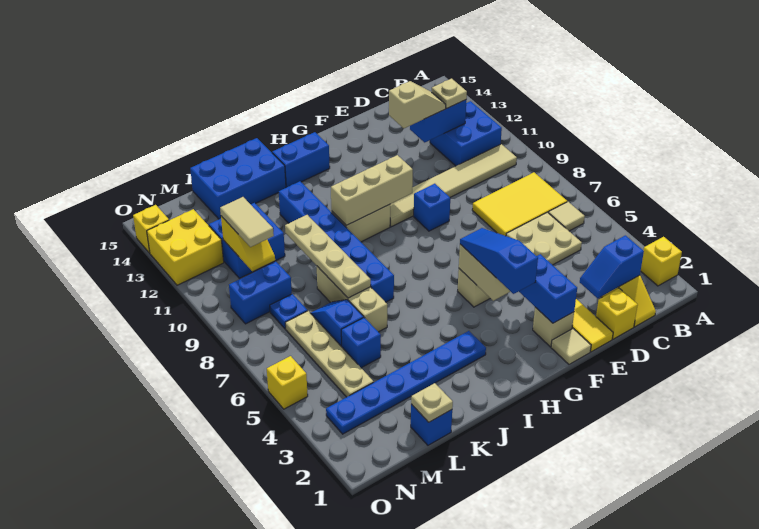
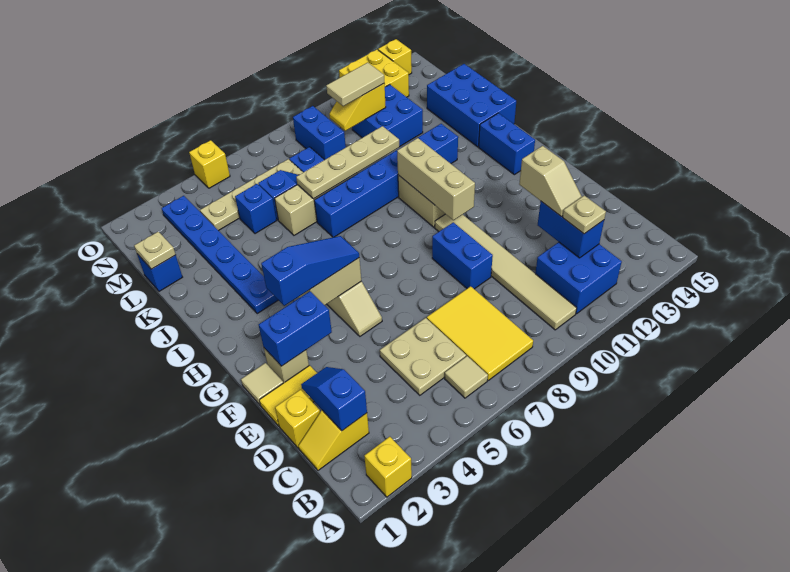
blue 1x1 brick [414,184,450,231] -> blue 1x2 brick [432,222,493,289]

